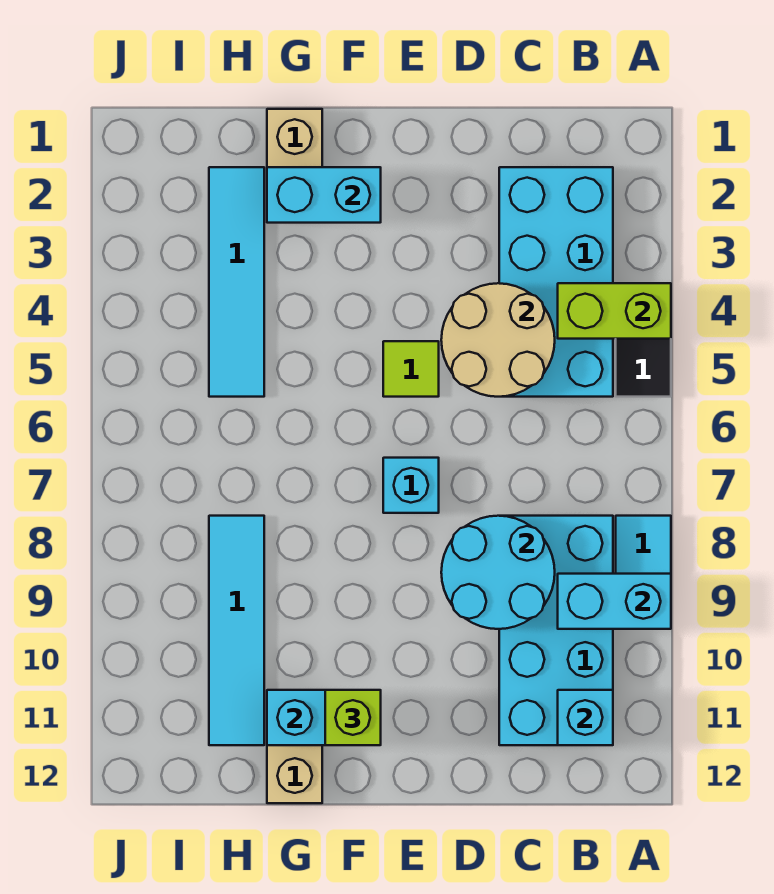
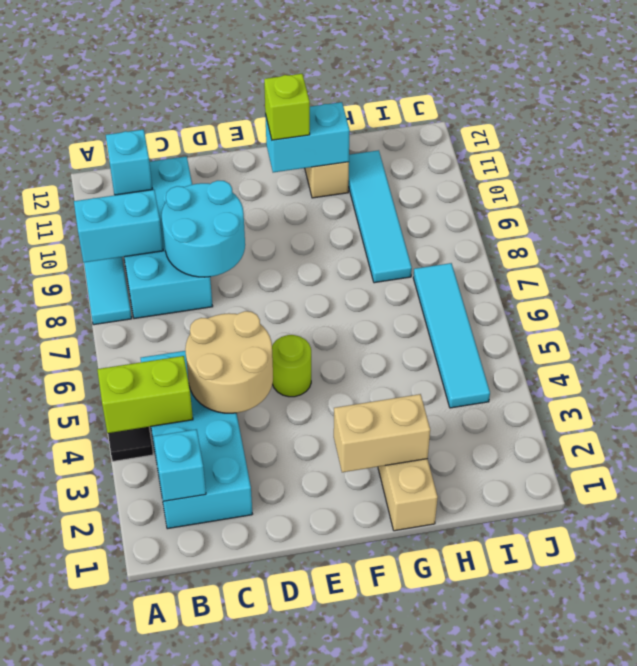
lime 1x1 tile [383,341,439,397] -> lime 1x1 round brick [272,335,311,397]
cyan 1x1 brick [383,458,439,513] -> cyan 1x1 brick moved to [154,429,206,501]
cyan 1x2 brick [267,167,381,223] -> tan 1x2 brick [334,394,430,472]
cyan 1x4 tile [209,167,264,397] -> cyan 1x4 tile moved to [413,263,490,408]

